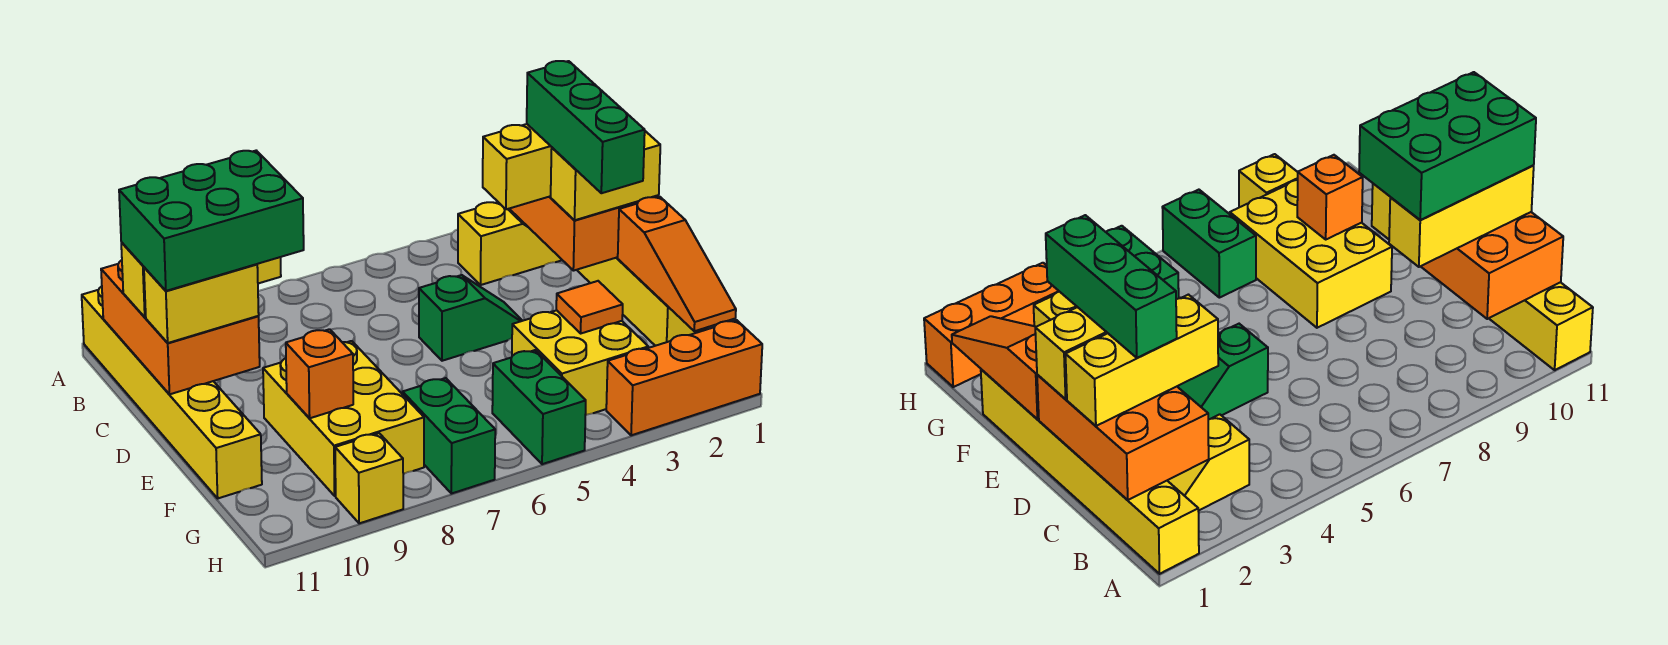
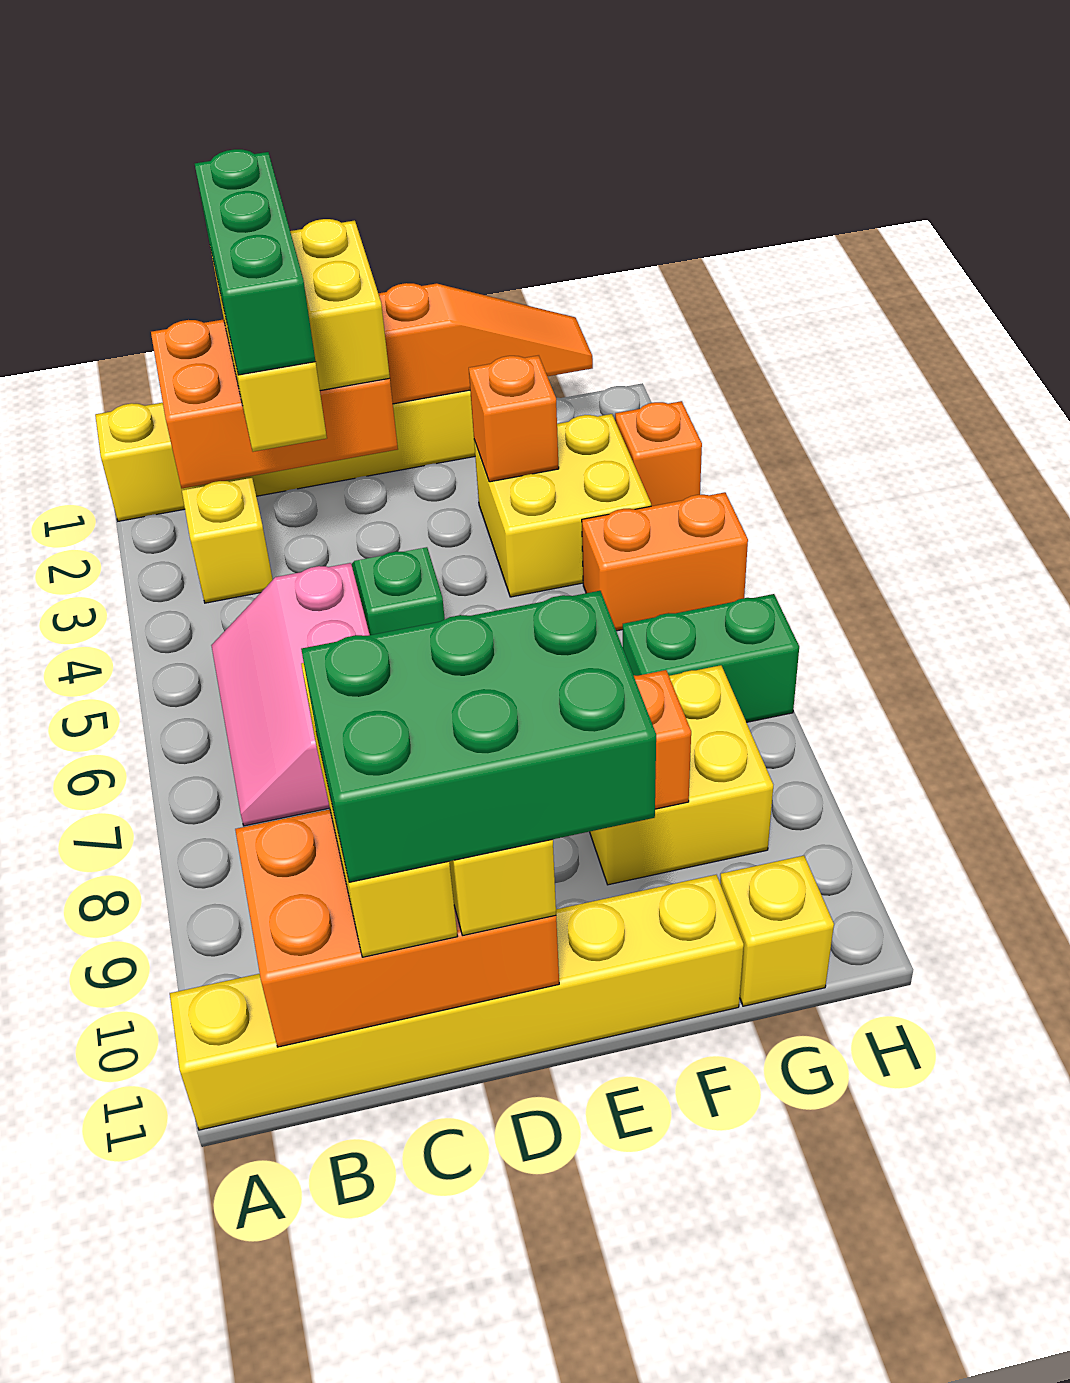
none -> pink 2x3 slope [211,563,370,826]
green 1x3 brick [527,61,645,193] -> green 1x3 brick turned to [195,149,315,375]
green 2x3 brick [119,151,304,291] -> green 2x3 brick turned to [301,591,656,882]
yellow 2x3 brick [263,341,424,496] -> yellow 2x2 brick [590,665,773,885]
orange 1x1 tile [556,281,623,333] -> orange 1x1 brick [469,355,559,482]
green 1x2 brick [492,350,586,464] -> orange 1x2 brick [582,492,748,631]
orange 1x3 brick [606,320,762,435] -> orange 1x1 brick [615,401,702,506]
yellow 1x1 brick [335,433,403,523] -> yellow 1x1 brick moved to [720,856,834,1006]

